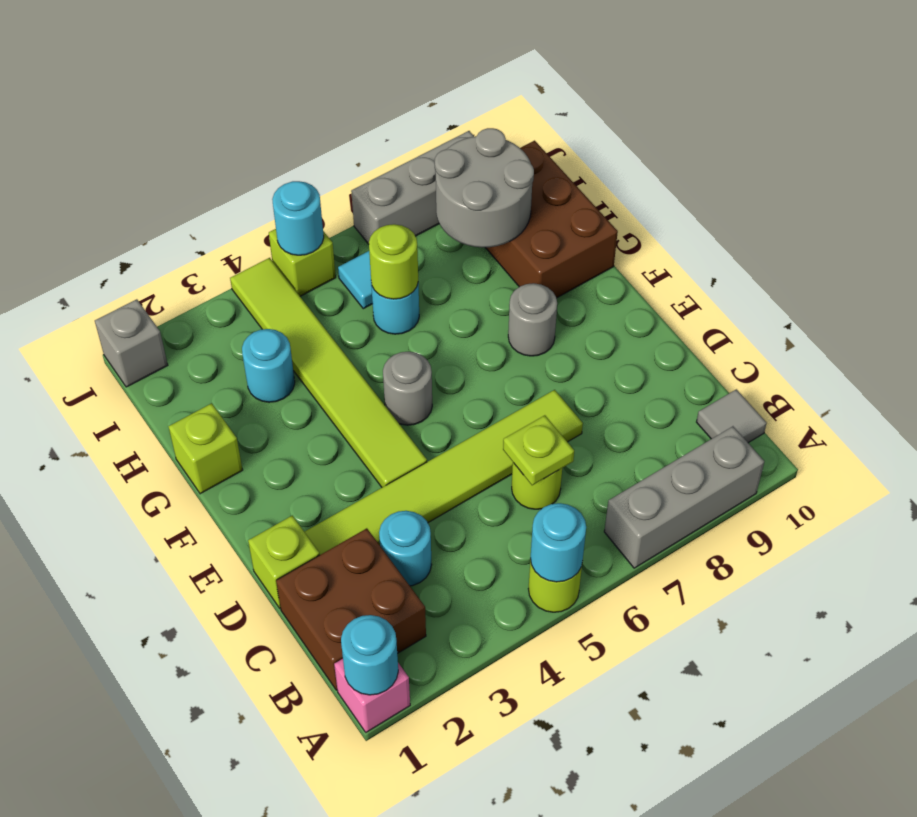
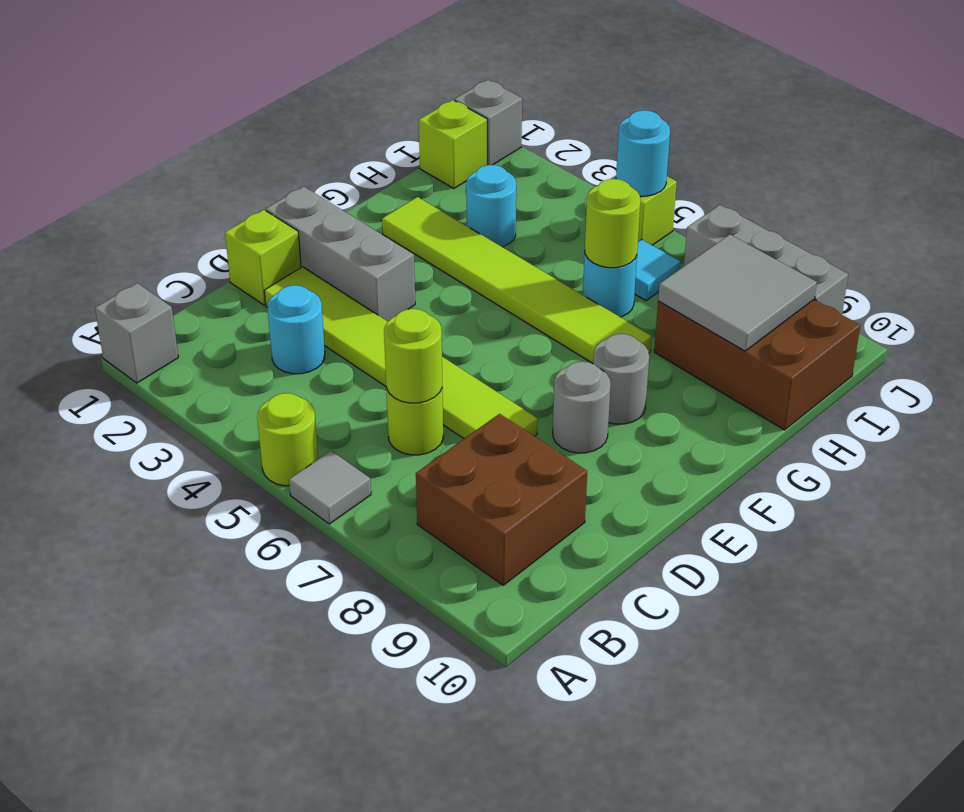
pink 1x1 brick [334,659,410,732] -> grey 1x1 brick [95,283,178,383]
cyan 1x1 round brick [341,615,398,695] -> none
cyan 1x1 round brick [530,503,586,582] -> none
grey 1x3 brick [604,426,764,568] -> grey 1x3 brick moved to [266,187,415,321]
brown 2x2 brick [276,528,426,690] -> brown 2x2 brick moved to [416,414,587,585]
grey 1x1 tile [697,389,767,443] -> grey 1x1 tile moved to [289,451,371,524]
lime 1x1 plate [503,415,574,485] -> lime 1x1 round brick [384,309,442,403]
lime 1x6 tile [230,258,427,487] -> lime 1x6 tile turned to [382,197,652,363]
grey 1x1 round brick [383,352,432,425] -> grey 1x1 round brick moved to [553,362,611,453]
lime 1x1 brick [168,403,242,494] -> lime 1x1 brick moved to [419,100,487,188]
brown 2x3 brick [485,141,618,298] -> brown 2x3 brick turned to [654,300,860,430]
grey 2x2 round brick [435,128,534,247] -> grey 2x2 tile [658,234,817,351]

